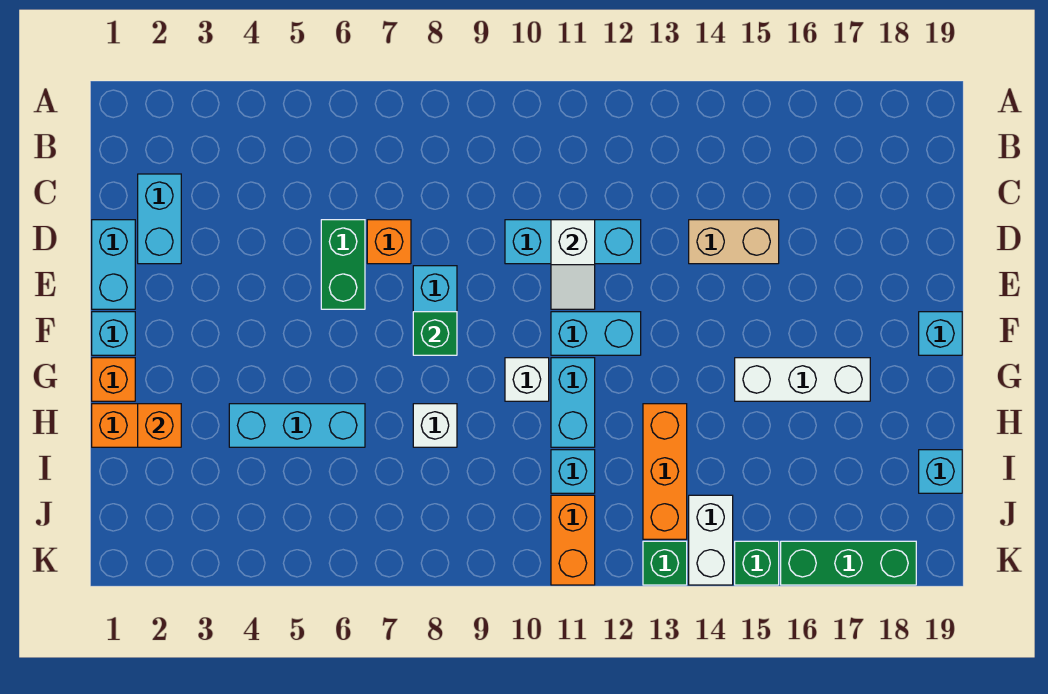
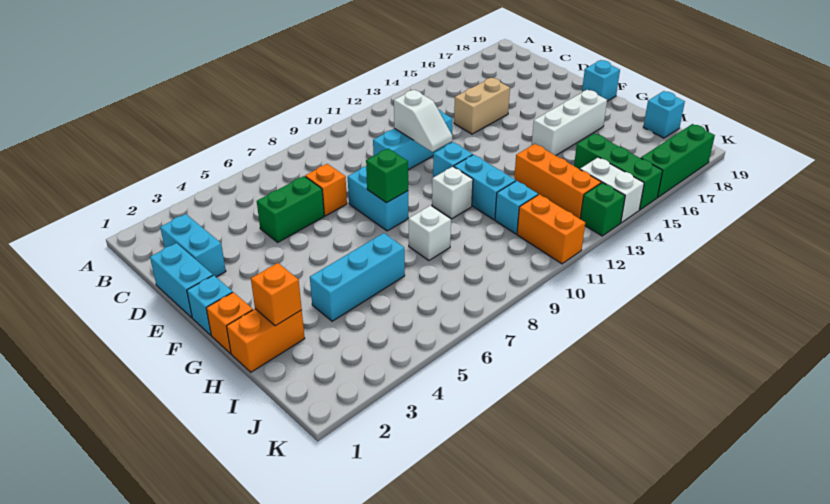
green 1x2 brick [321,220,365,309] -> green 1x2 brick turned to [257,176,324,242]
cyan 1x2 brick [551,312,641,355] -> cyan 1x1 brick [433,142,473,177]
green 1x1 brick [735,541,779,585] -> green 1x3 brick [574,133,663,210]

